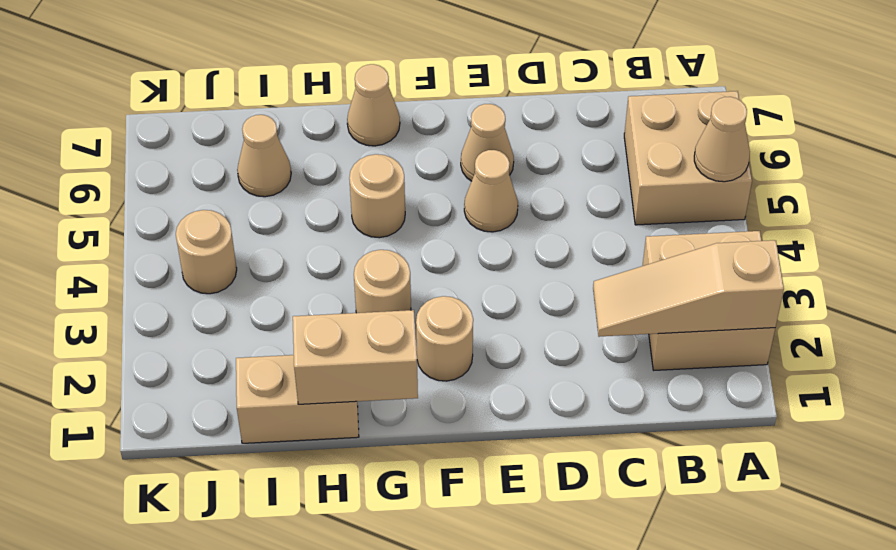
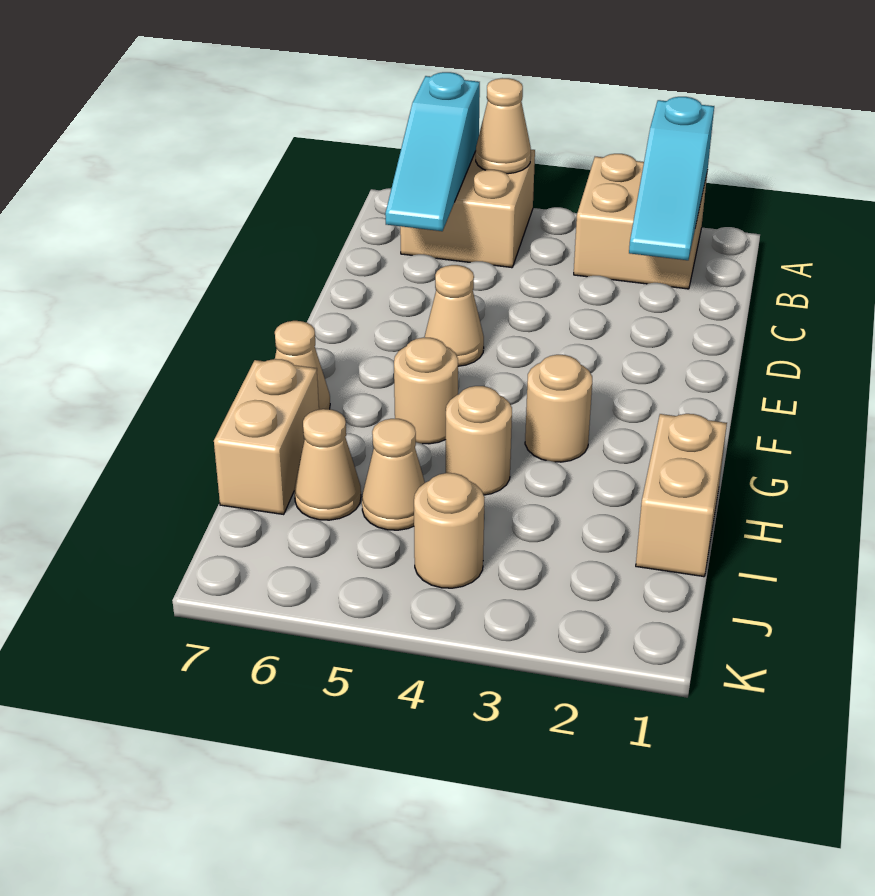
tan 1x3 slope [593,240,784,337] -> cyan 1x3 slope [629,97,714,260]
none -> cyan 1x3 slope [385,72,480,231]
tan 1x1 cone [461,104,514,181] -> tan 1x1 cone moved to [362,419,425,530]
tan 1x1 round brick [416,296,473,381] -> tan 1x1 round brick moved to [446,386,512,495]
tan 1x2 brick [293,310,418,404] -> tan 1x2 brick moved to [214,359,319,514]

